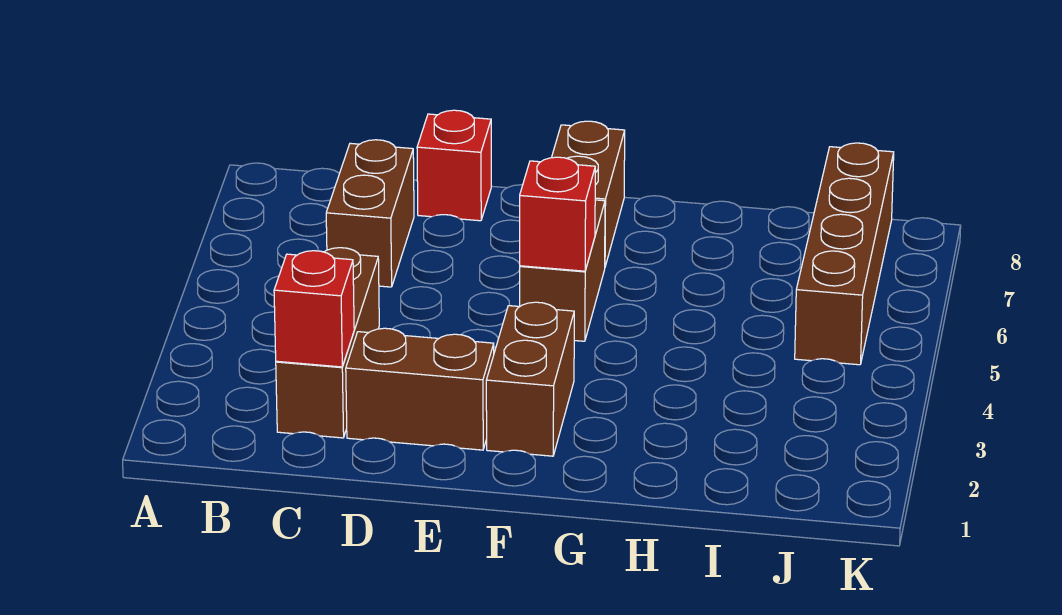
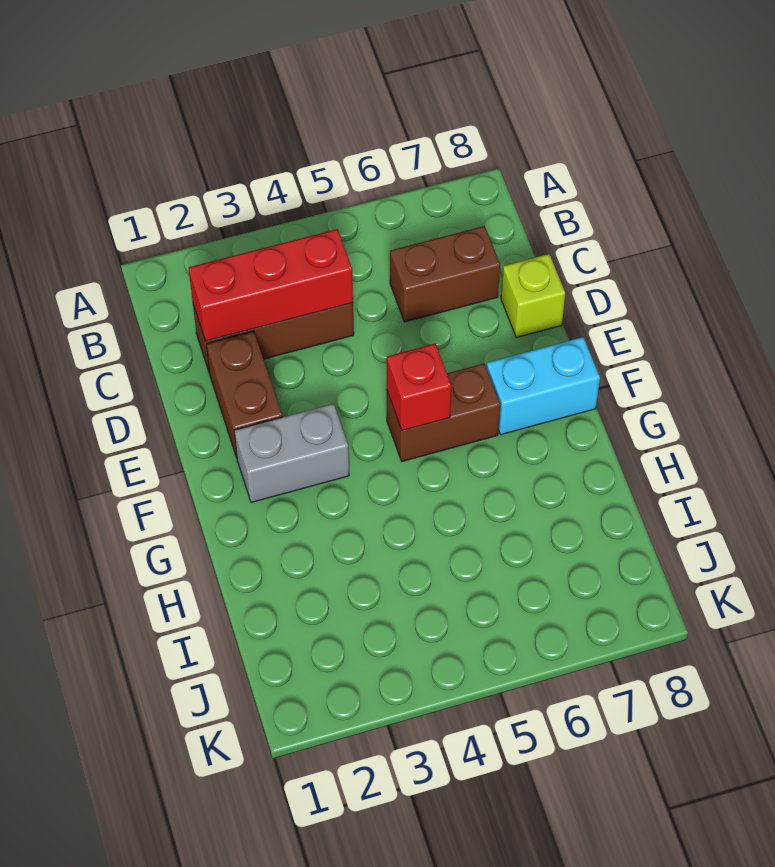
red 1x1 brick [274,251,354,367] -> red 1x3 brick [189,229,353,341]
red 1x1 brick [417,110,491,221] -> lime 1x1 brick [501,254,565,337]
brown 1x2 brick [486,302,574,456] -> grey 1x2 brick [234,404,349,503]
brown 1x2 brick [552,121,625,266] -> cyan 1x2 brick [487,337,600,435]
brown 1x4 brick [795,143,894,365] -> none

